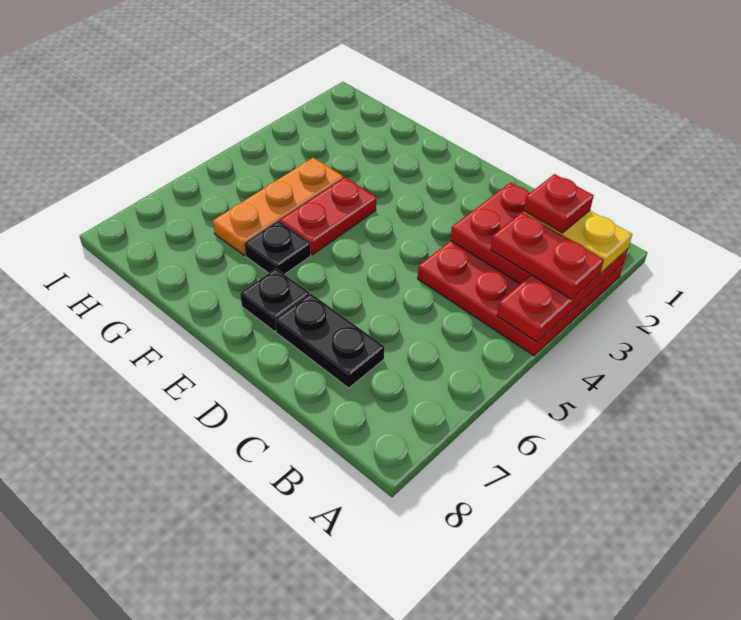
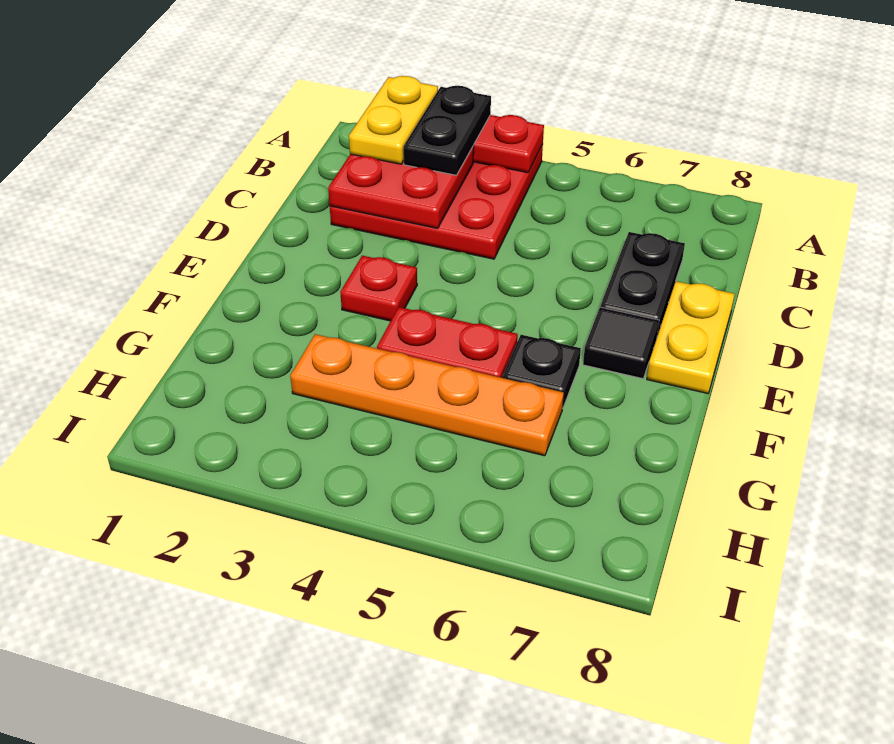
red 1x2 plate [491,213,604,299] -> black 1x2 plate [404,86,491,175]
red 1x1 plate [524,174,594,233] -> red 1x1 plate moved to [340,256,417,321]
none -> yellow 1x2 plate [647,281,735,393]
black 1x1 plate [240,269,309,331] -> black 1x1 tile [583,307,659,379]
orange 1x3 plate [213,158,343,255] -> orange 1x4 plate [290,334,564,456]

